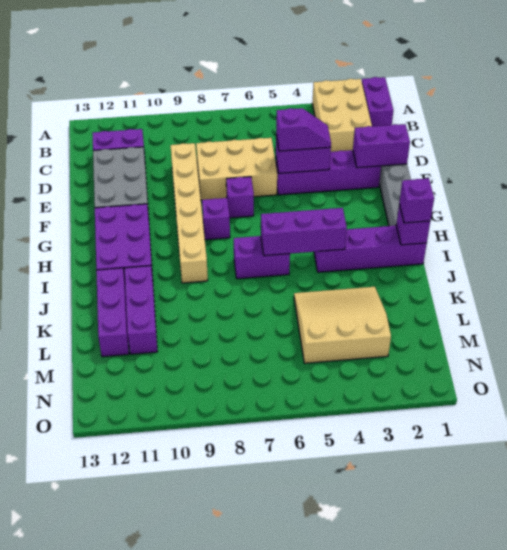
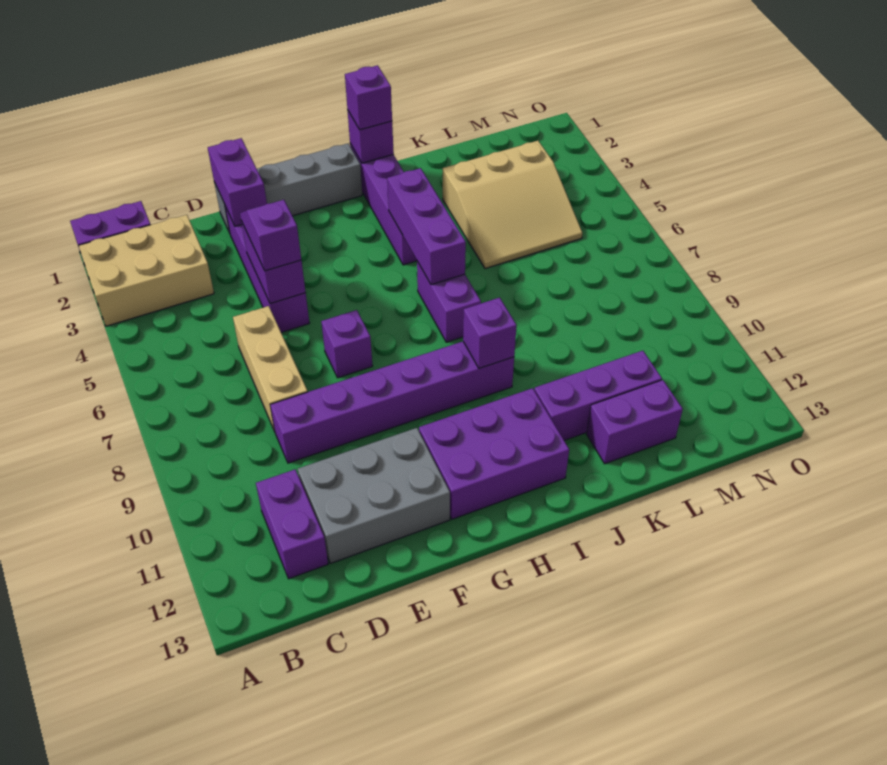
tan 2x3 brick [196,138,277,201] -> tan 1x3 brick [233,306,308,431]
tan 1x6 brick [171,143,208,283] -> purple 1x6 brick [270,342,514,463]
purple 1x1 brick [202,198,230,240] -> purple 1x1 brick moved to [463,298,517,368]
purple 1x3 brick [96,268,129,357] -> purple 1x2 brick [587,380,683,464]
tan 3x3 slope [294,287,391,363] -> tan 3x3 slope turned to [443,141,582,269]

